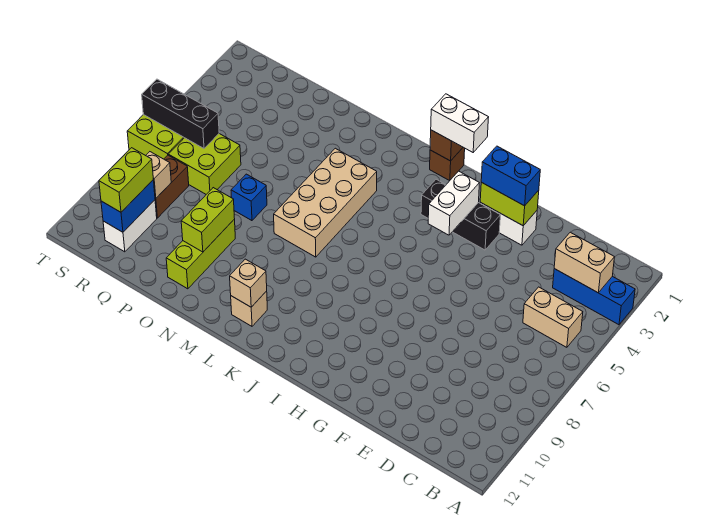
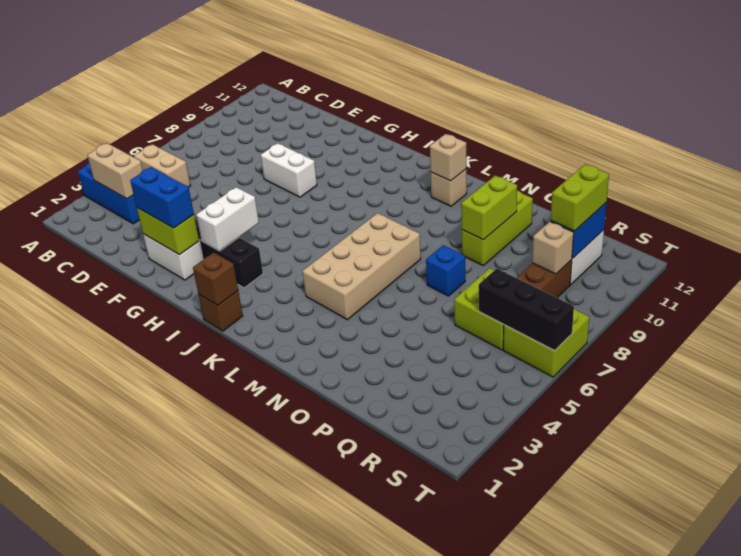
white 1x2 brick [431,94,489,152] -> white 1x2 brick moved to [261,143,317,197]

